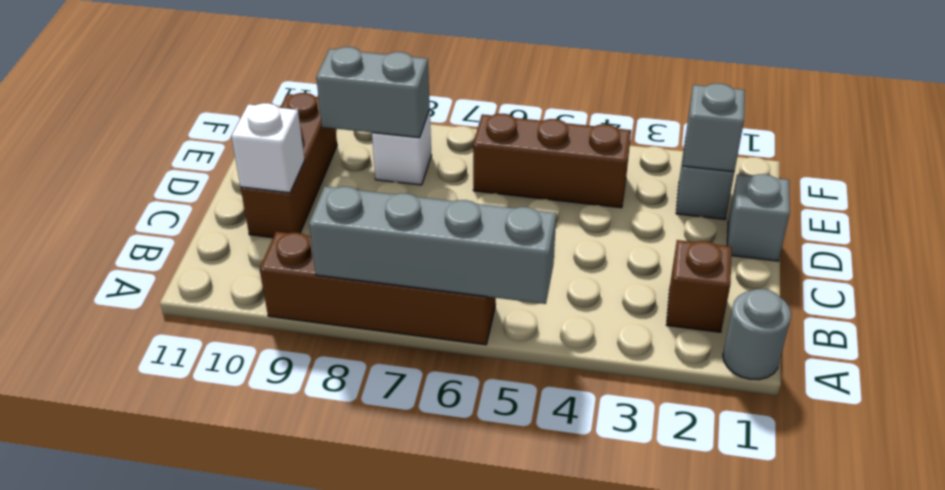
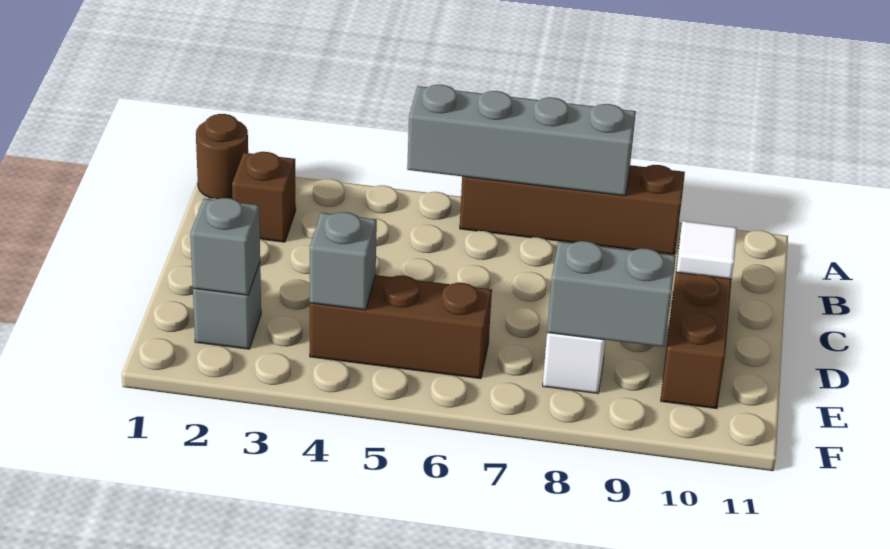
grey 1x1 round brick [723,289,791,380] -> brown 1x1 round brick [196,114,248,199]
white 1x1 brick [231,103,305,193] -> white 1x1 tile [676,221,737,279]
grey 1x1 brick [727,174,790,261] -> grey 1x1 brick moved to [310,212,377,310]

